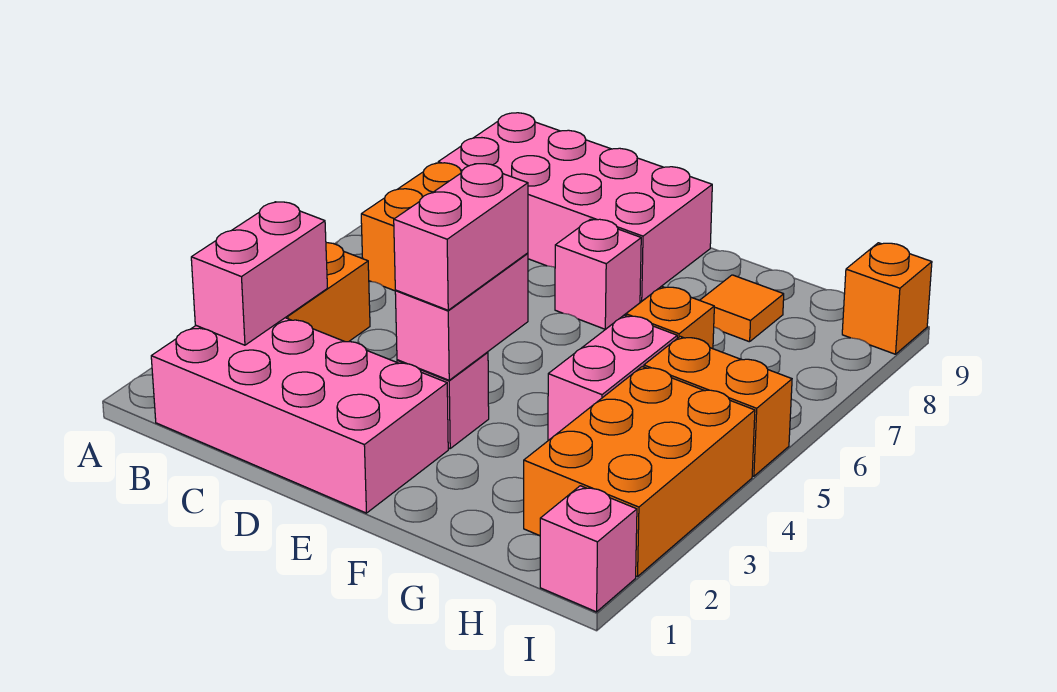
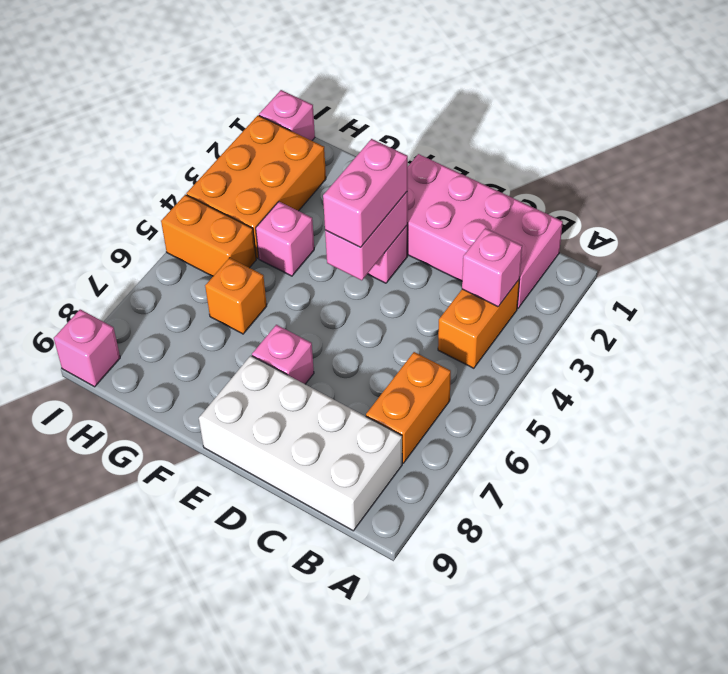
pink 1x2 brick [191,202,327,345] -> pink 1x1 brick [462,228,522,307]
pink 2x4 brick [438,113,712,301] -> white 2x4 brick [199,356,402,531]
pink 1x2 brick [548,315,677,440] -> pink 1x1 brick [256,202,314,276]
orange 1x1 tile [700,275,784,342] -> none
orange 1x1 brick [842,243,932,354] -> pink 1x1 brick [54,309,120,387]

